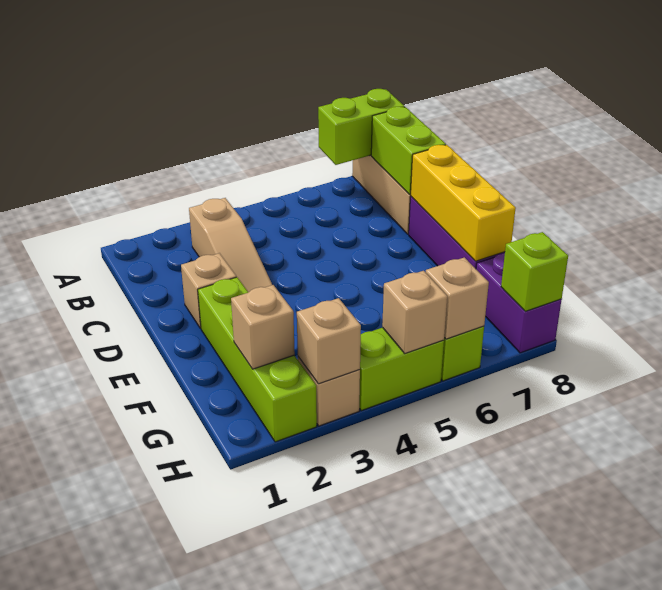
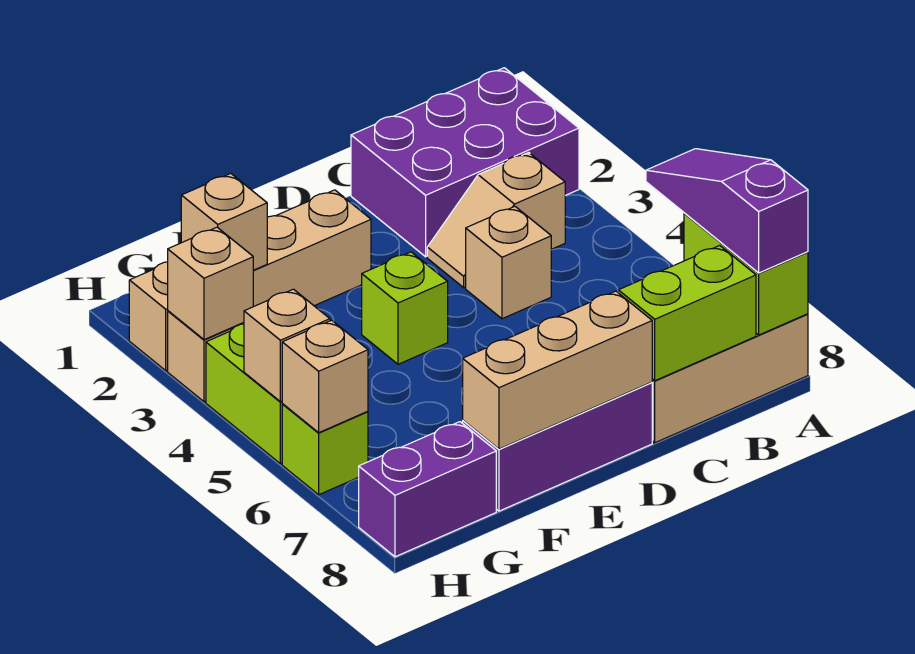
none -> purple 2x3 brick [351,68,579,257]
none -> purple 1x3 slope [646,149,808,273]
tan 1x3 slope [189,198,272,292] -> tan 1x2 slope [427,153,565,288]
tan 1x1 brick [181,253,236,329] -> tan 1x1 brick moved to [466,206,551,319]
yellow 1x3 brick [411,145,516,261] -> tan 1x3 brick [463,291,652,449]
lime 1x4 brick [198,277,317,442] -> tan 1x4 brick [129,190,371,371]
lime 1x1 brick [501,232,568,312] -> lime 1x1 brick moved to [362,252,448,364]

